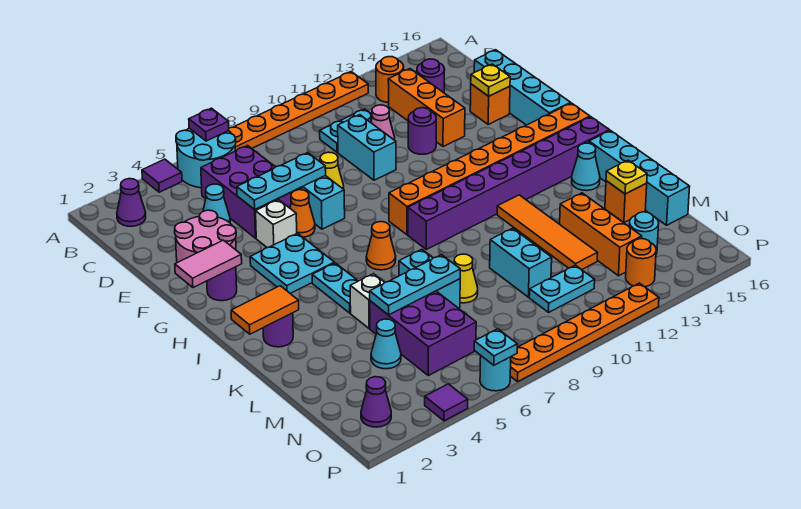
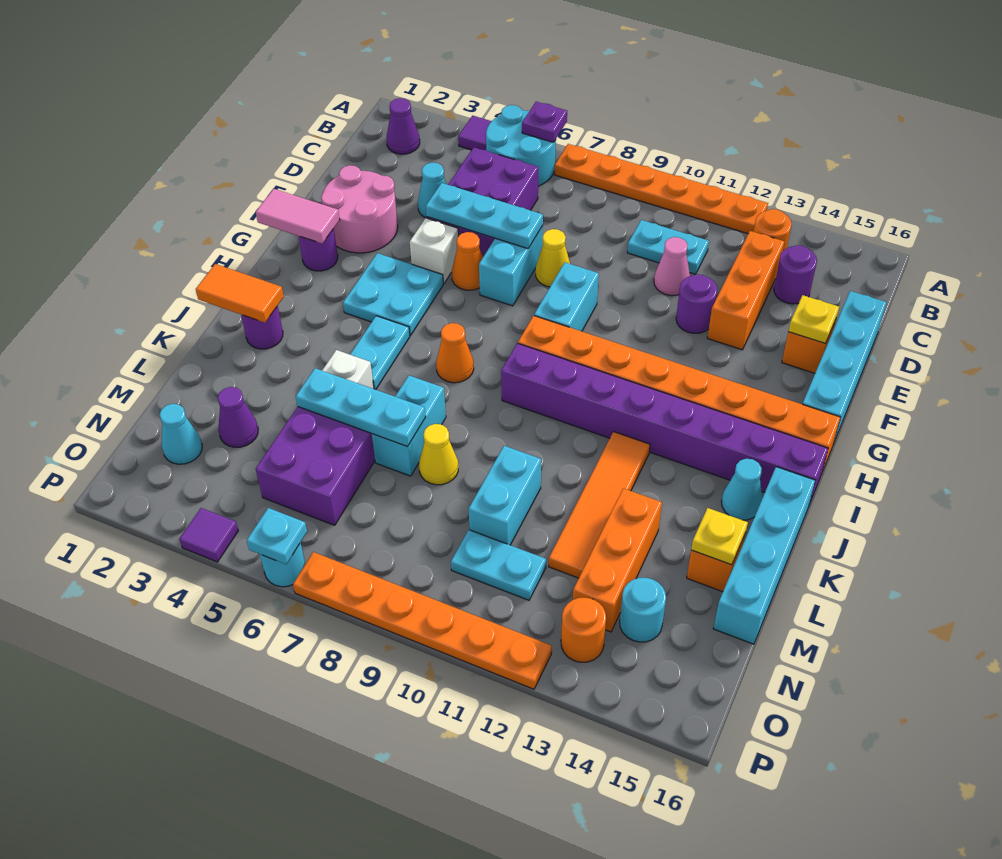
cyan 1x2 brick [338,115,396,180] -> cyan 1x2 brick moved to [534,263,599,331]
cyan 1x1 cone [371,319,401,369] -> cyan 1x1 cone moved to [159,404,202,464]
purple 1x1 cone [361,377,391,427] -> purple 1x1 cone moved to [218,387,258,447]

